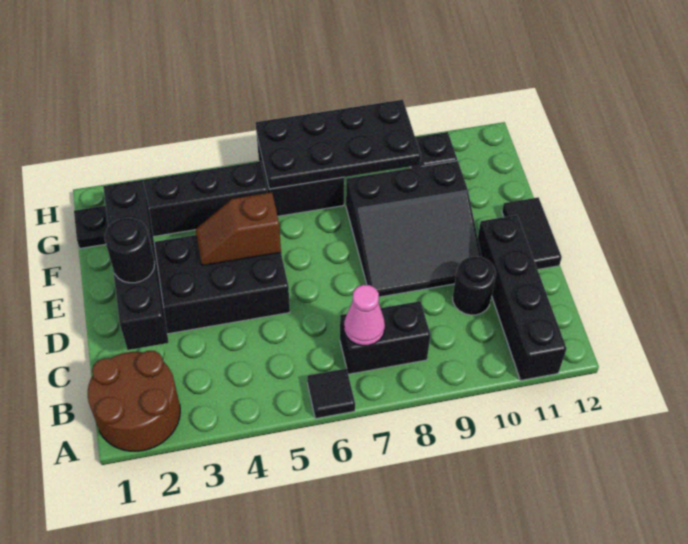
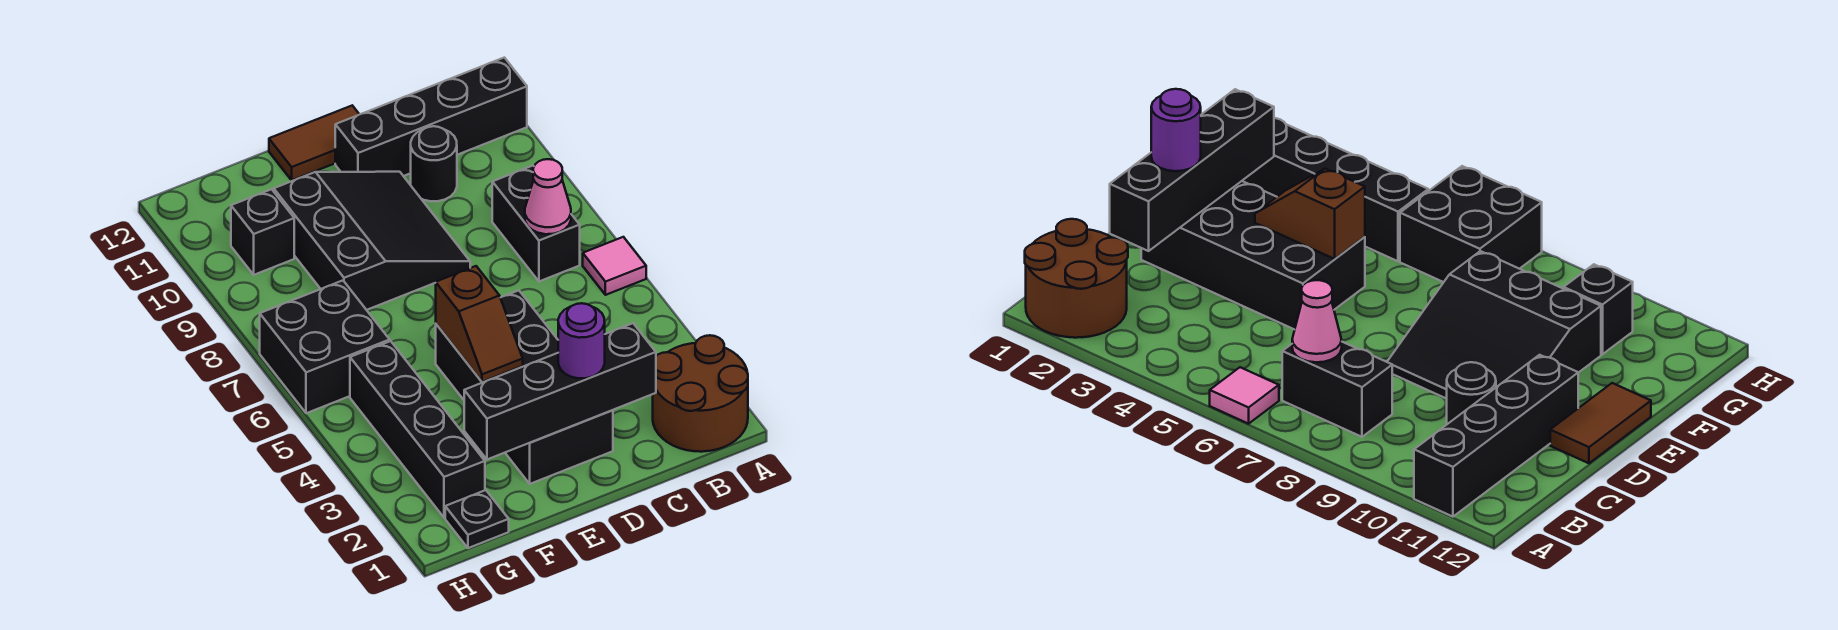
black 1x1 tile [307,369,355,419] -> pink 1x1 tile [583,237,646,295]
black 1x1 round brick [104,218,155,283] -> purple 1x1 round brick [558,303,605,378]
black 1x2 tile [502,197,562,270] -> brown 1x2 tile [269,106,359,180]
black 2x4 plate [256,100,421,189] -> none

